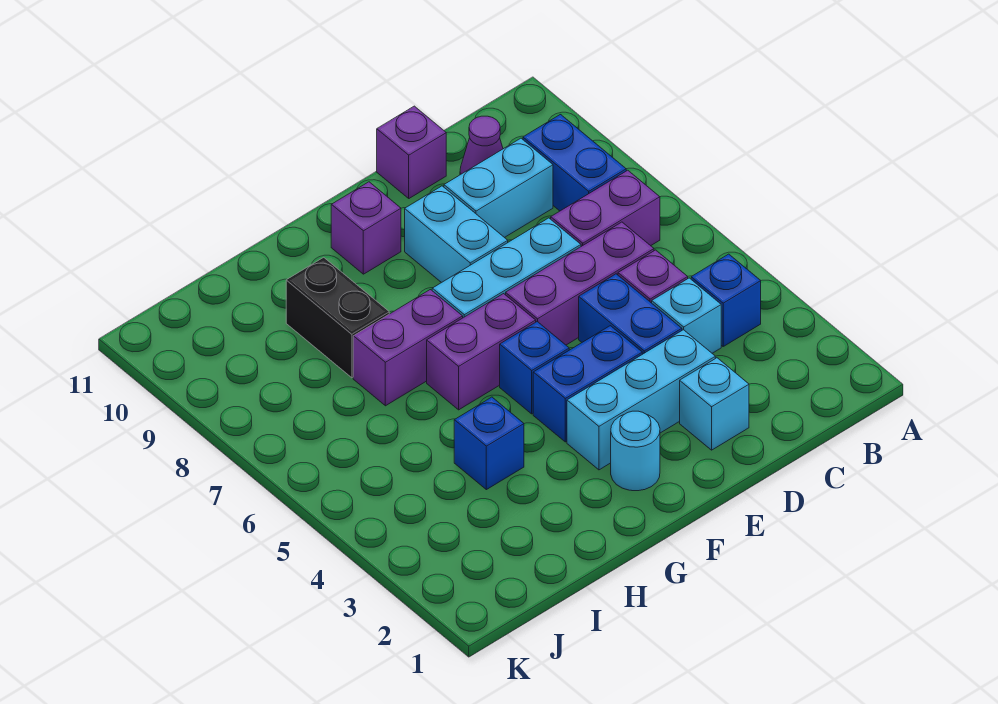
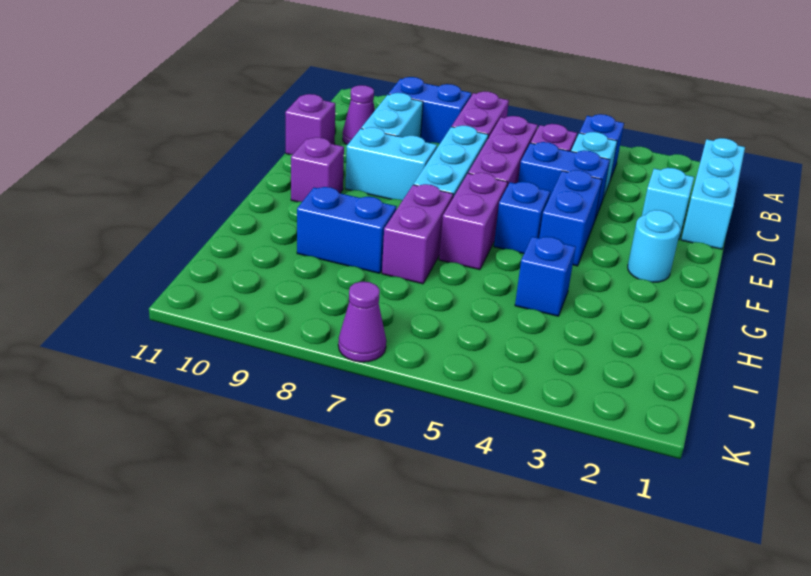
cyan 1x3 brick [567,330,715,470] -> cyan 1x3 brick moved to [681,138,745,249]
black 1x2 brick [286,257,389,378] -> blue 1x2 brick [297,187,397,273]
none -> purple 1x1 cone [338,282,386,362]

